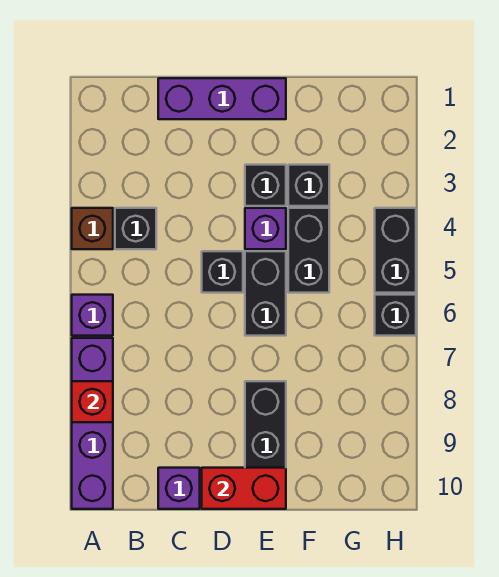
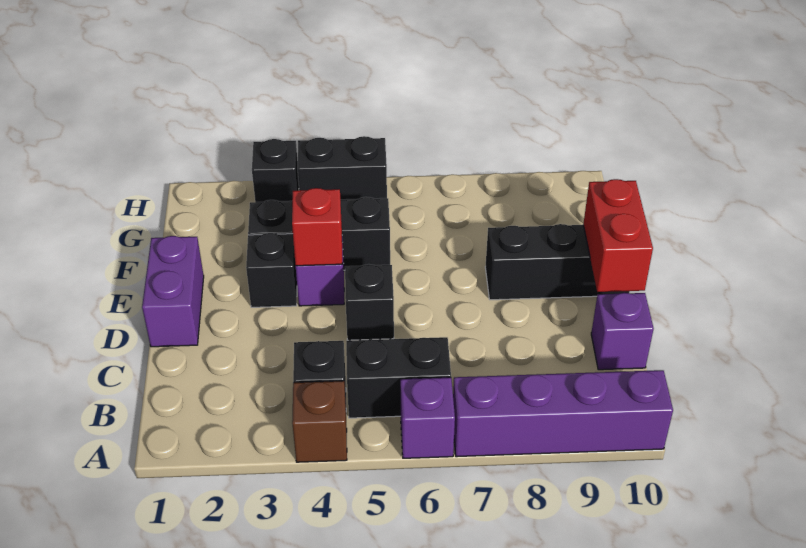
red 1x1 brick [72,381,113,422] -> red 1x1 brick moved to [292,188,342,266]
purple 1x3 brick [158,78,286,119] -> purple 1x2 brick [142,236,204,347]
black 1x2 brick [245,251,286,336] -> black 1x2 brick moved to [346,337,451,418]
black 1x1 brick [375,295,416,336] -> black 1x1 brick moved to [252,139,299,202]

